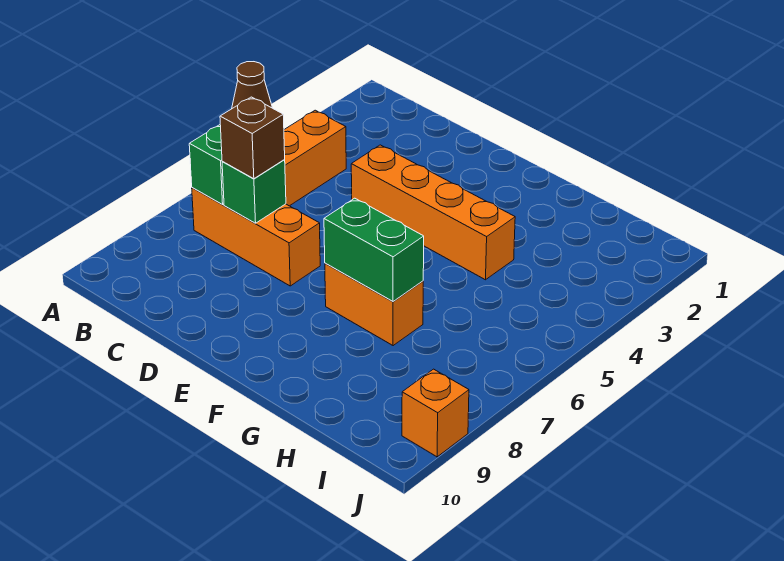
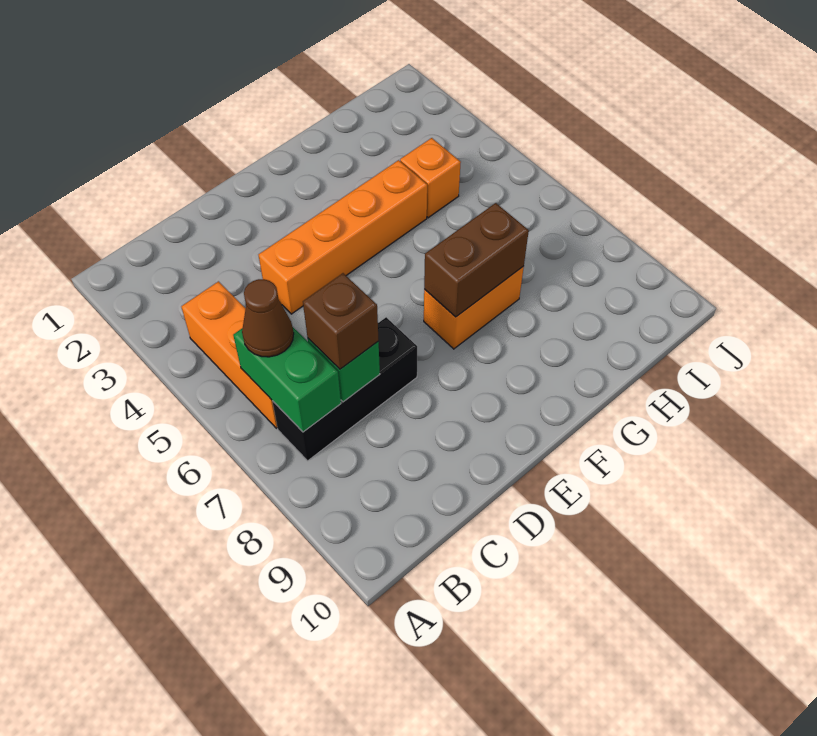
orange 1x3 brick [192,188,320,286] -> black 1x3 brick [272,317,417,461]
green 1x2 brick [324,198,424,302] -> brown 1x2 brick [424,203,529,317]
orange 1x1 brick [402,369,469,457] -> orange 1x1 brick moved to [400,138,461,218]

